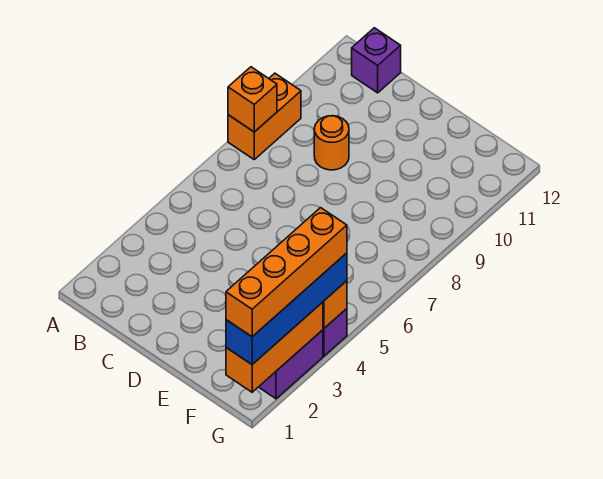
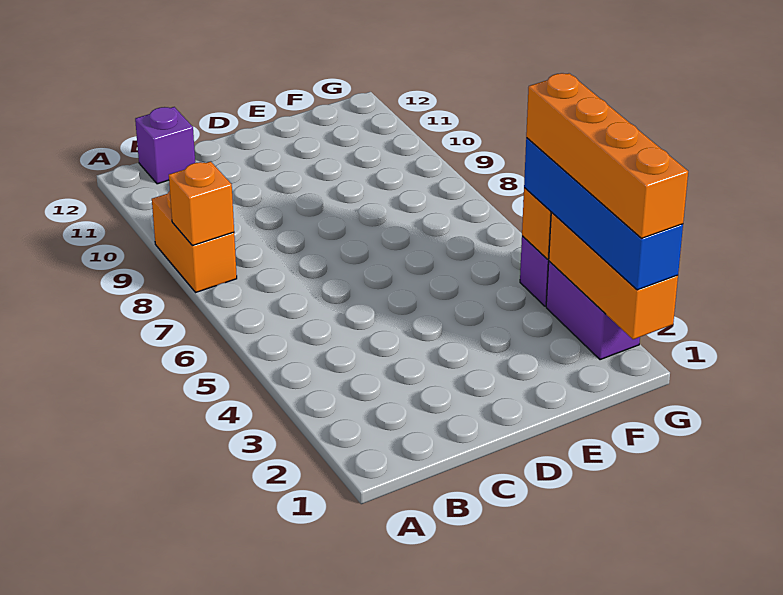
orange 1x1 round brick [314,116,349,170] -> none

